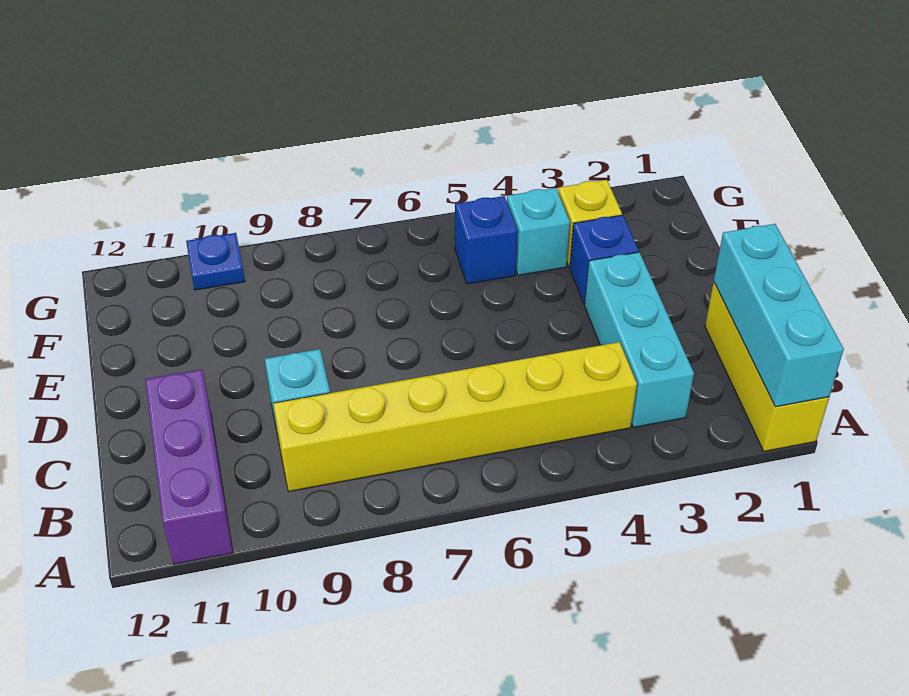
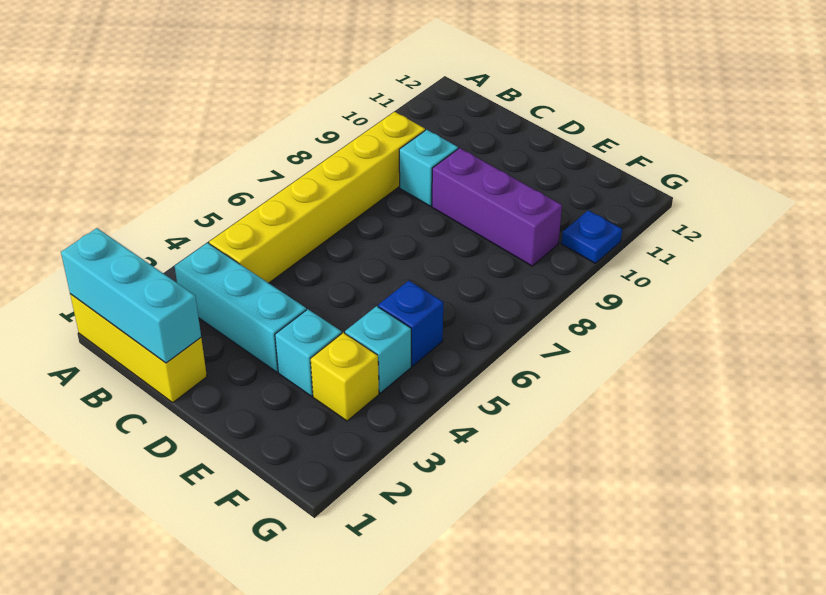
purple 1x3 brick [145,369,233,564] -> purple 1x3 brick moved to [432,148,562,266]
blue 1x1 brick [570,215,639,304] -> cyan 1x1 brick [275,309,342,396]

